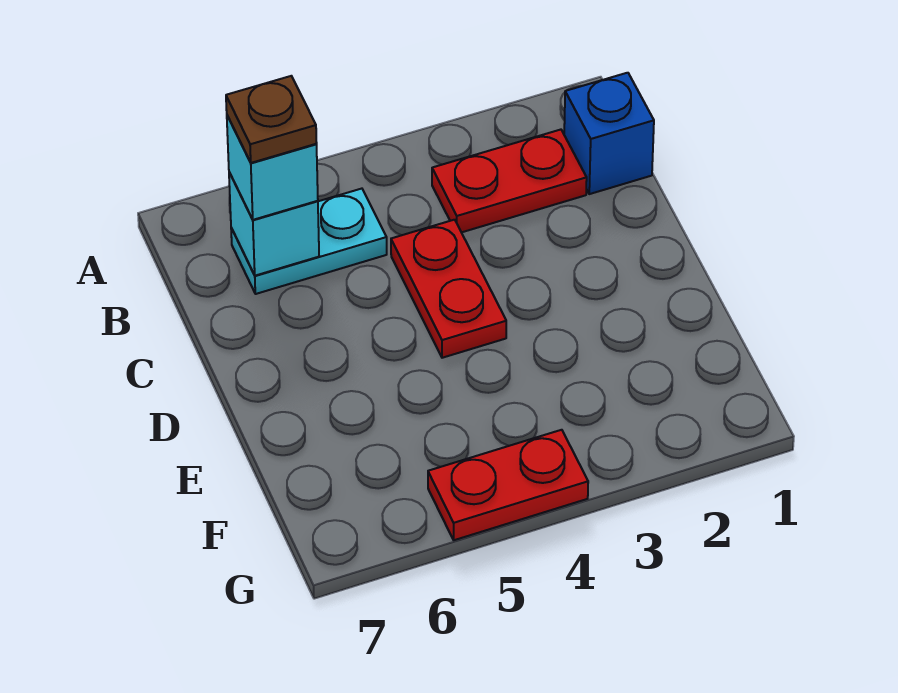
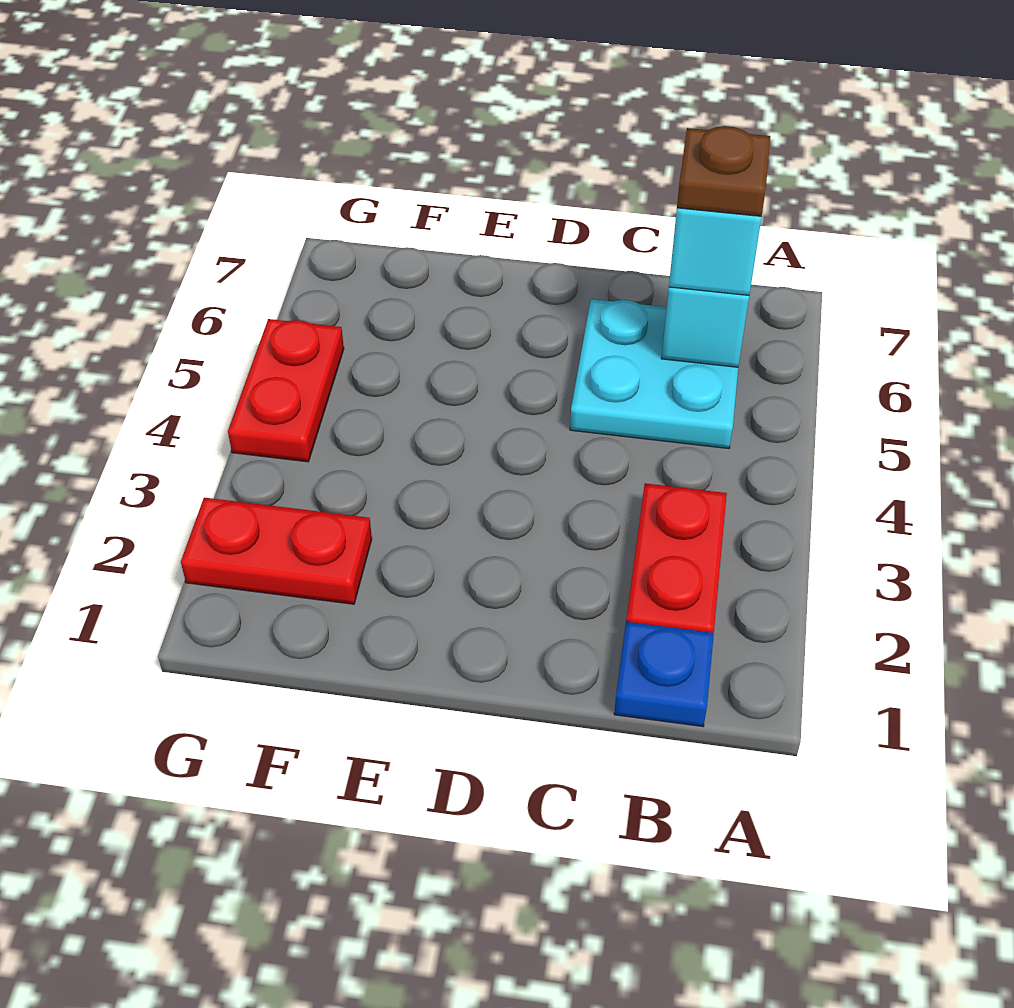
blue 1x1 brick [564,73,654,194] -> blue 1x1 plate [614,622,714,727]
cyan 1x2 plate [231,189,387,294] -> cyan 2x2 plate [570,299,738,449]
red 1x2 plate [391,220,506,358] -> red 1x2 plate moved to [181,498,372,604]

